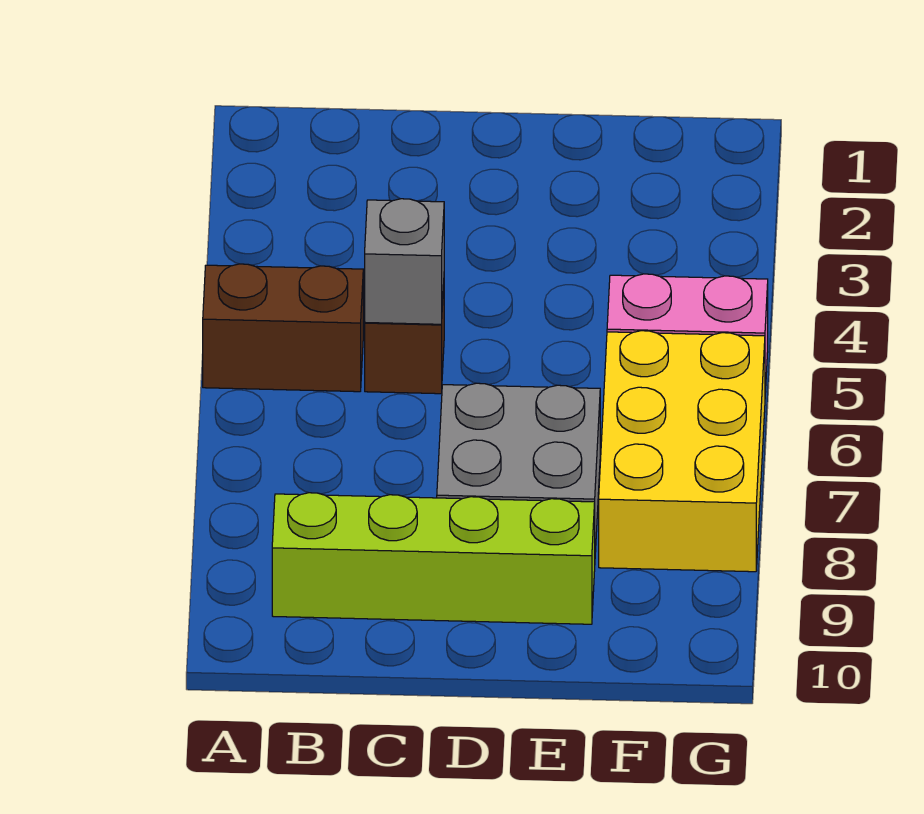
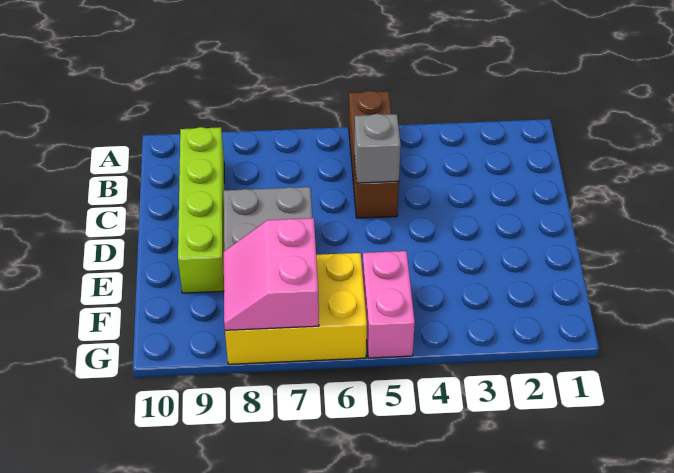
none -> pink 2x2 slope [224,218,319,330]

